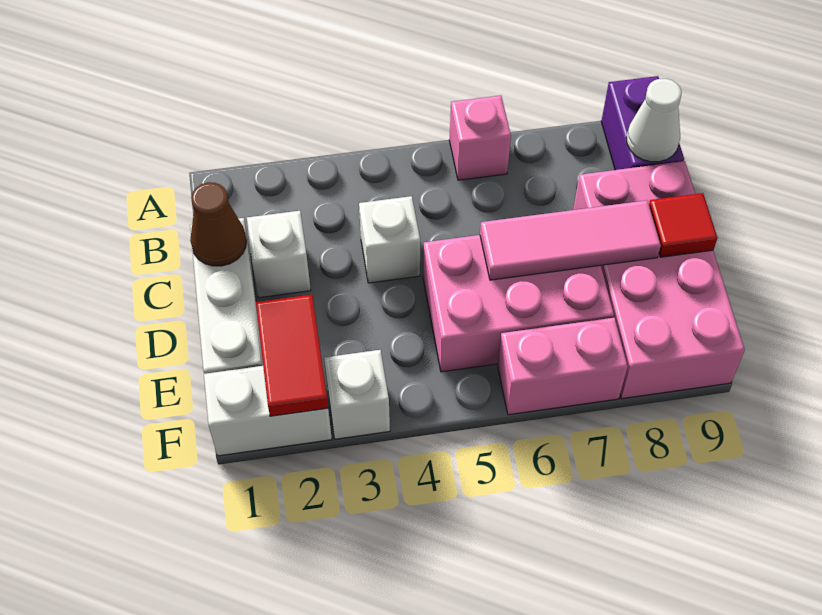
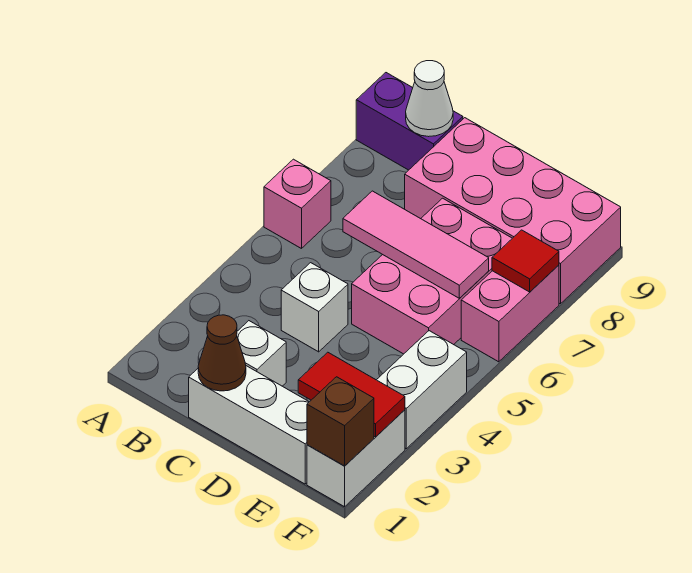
pink 1x3 tile [480,200,661,280] -> pink 1x3 tile turned to [343,191,489,298]
red 1x1 tile [649,193,717,257] -> red 1x1 tile moved to [492,230,559,292]
none -> brown 1x1 brick [307,377,374,466]
white 1x1 brick [324,350,390,439] -> white 1x2 brick [377,331,467,449]

